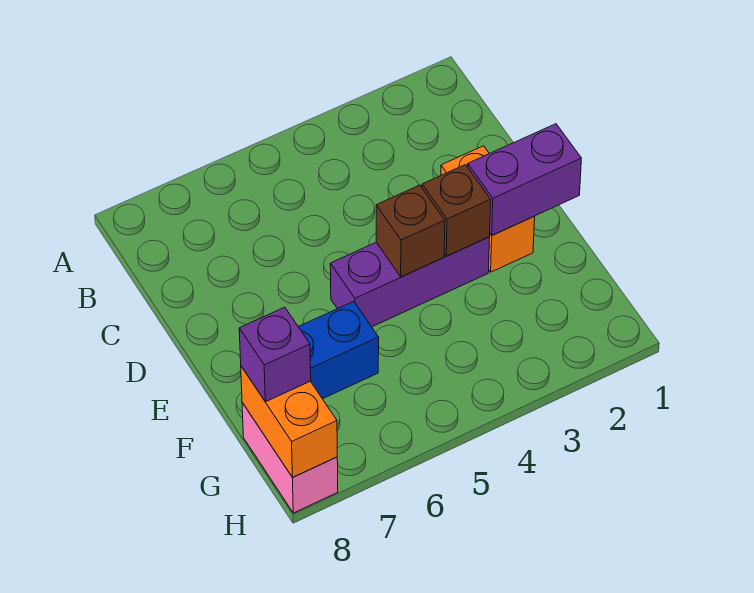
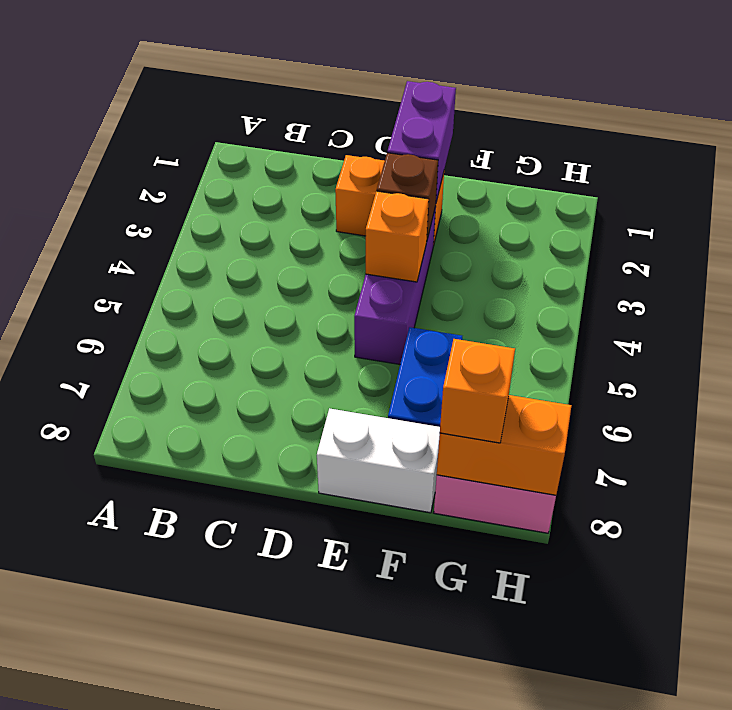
brown 1x1 brick [376,185,445,277] -> orange 1x1 brick [366,191,429,282]
none -> white 1x2 brick [317,408,440,513]
purple 1x1 brick [239,307,311,402] -> orange 1x1 brick [440,339,515,443]

